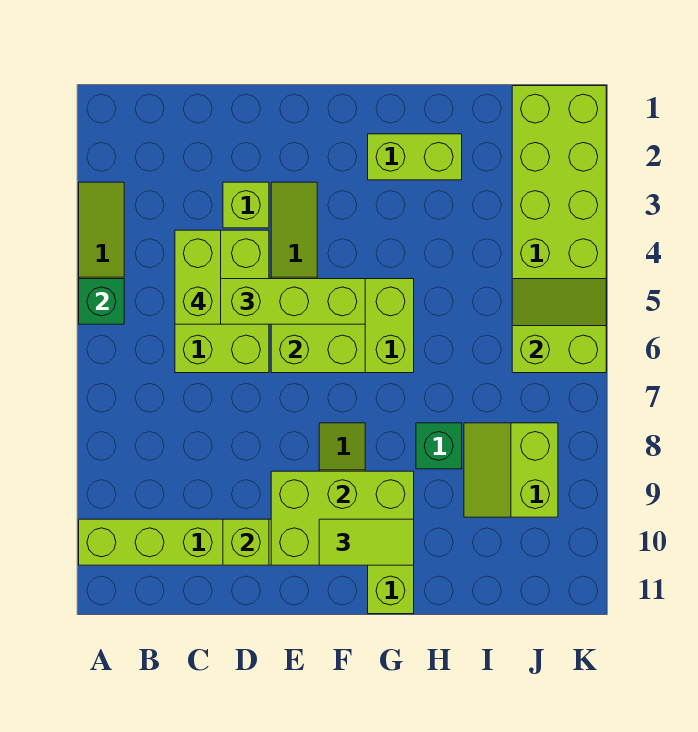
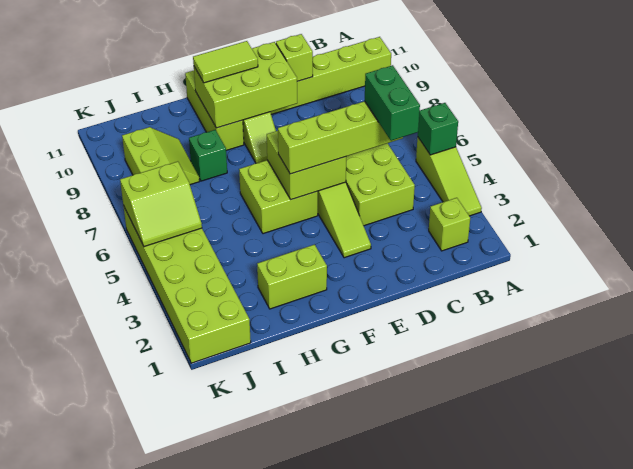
lime 1x2 brick [175,230,221,324] -> green 1x2 brick [365,65,420,141]
lime 1x1 brick [223,182,269,228] -> lime 1x1 brick moved to [429,198,470,251]

